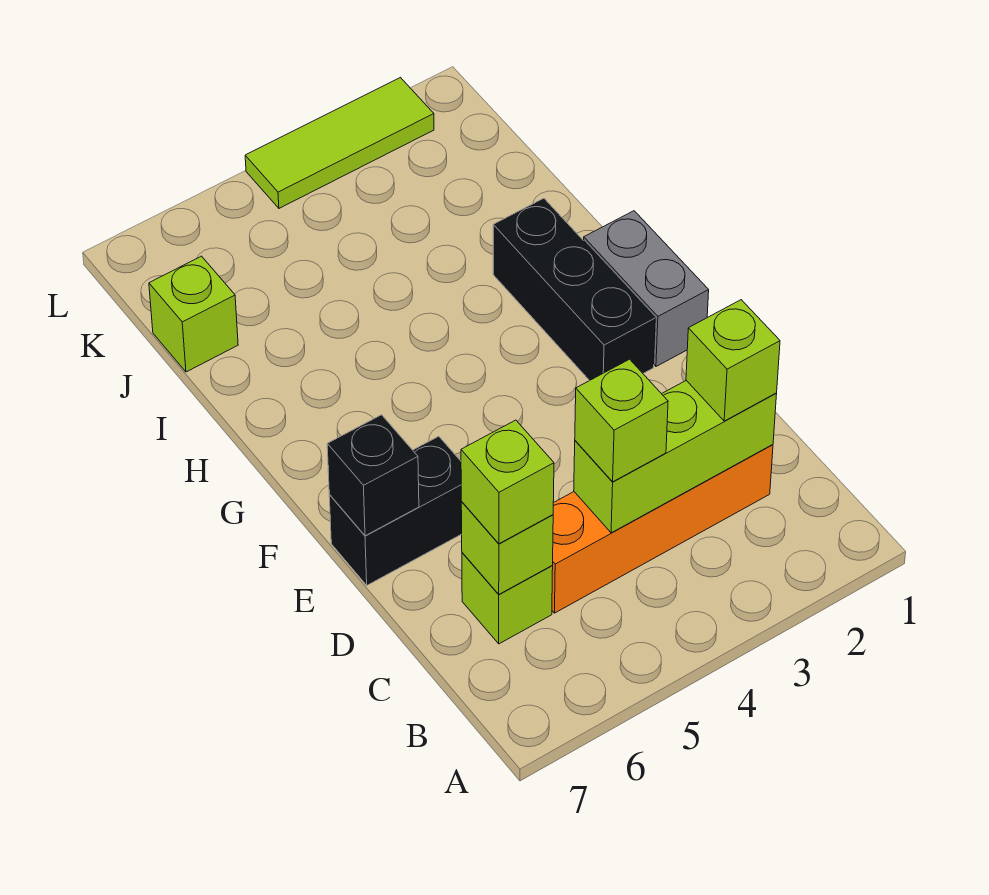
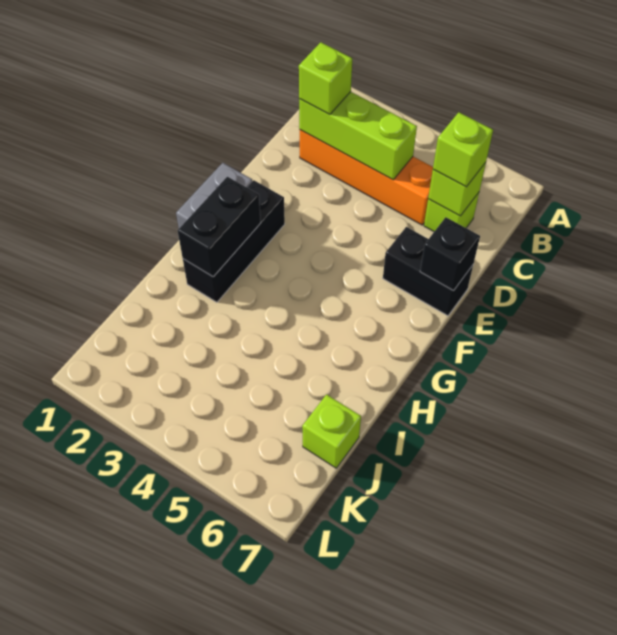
lime 1x1 brick [575,359,668,482] -> none
none -> black 1x2 brick [178,177,261,277]
lime 1x3 tile [245,78,434,208] -> none

